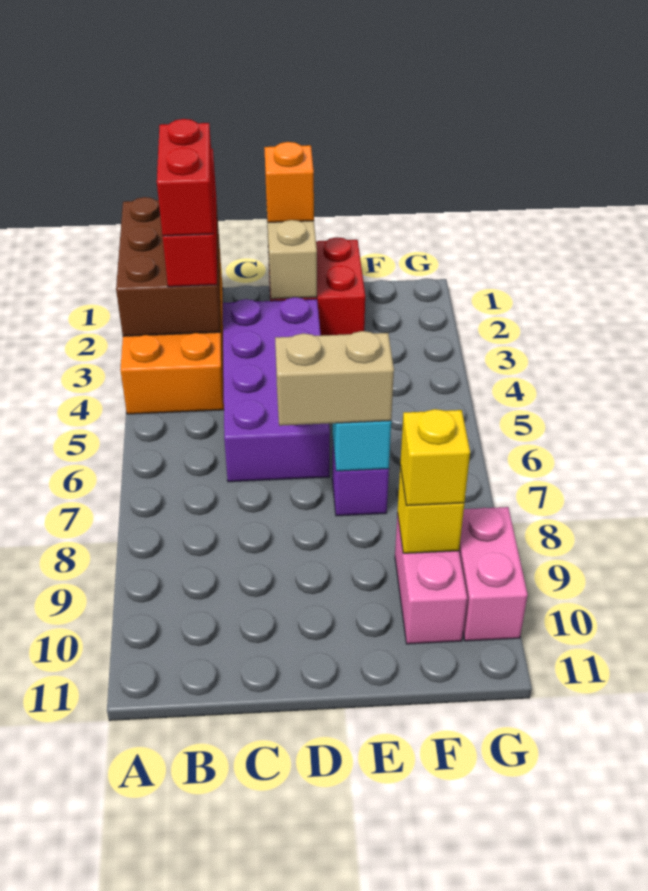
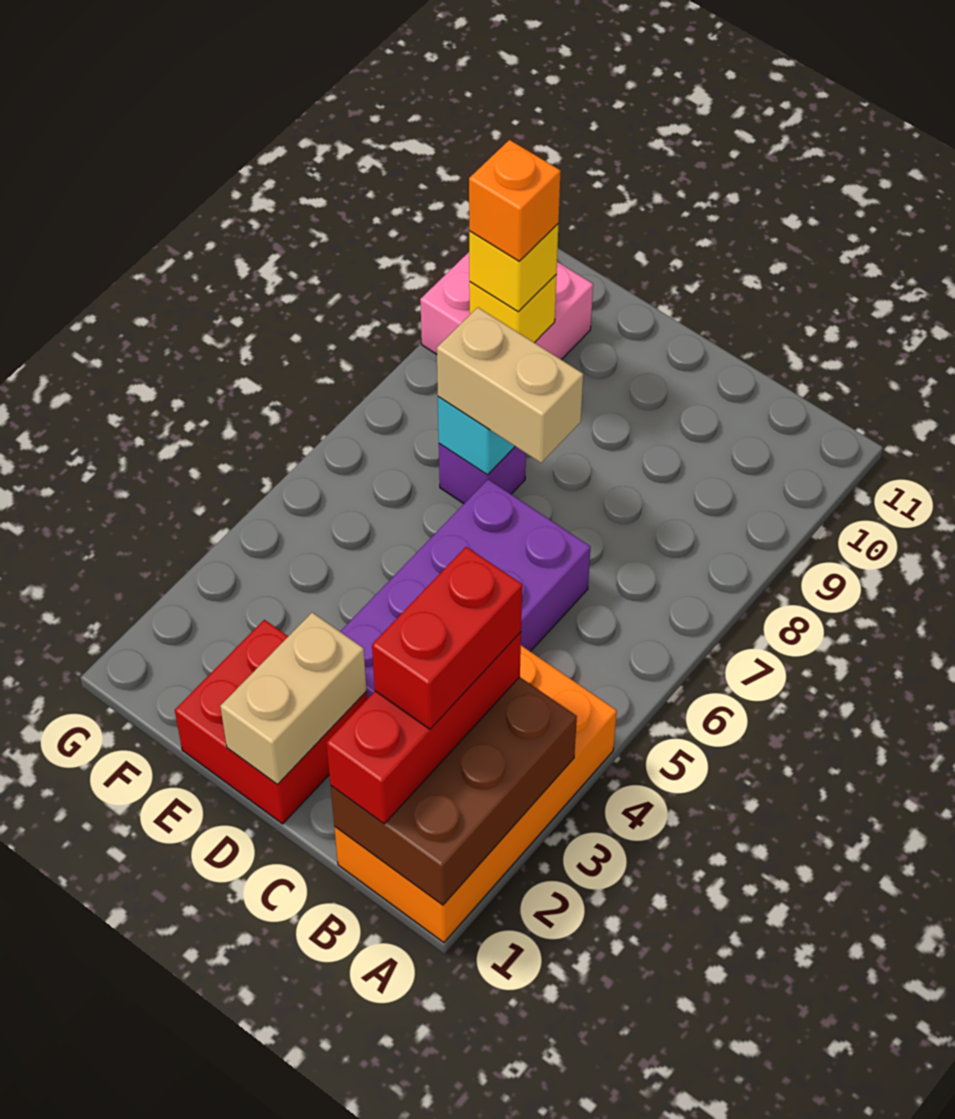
orange 1x1 brick [264,142,314,222] -> orange 1x1 brick moved to [469,140,561,261]

